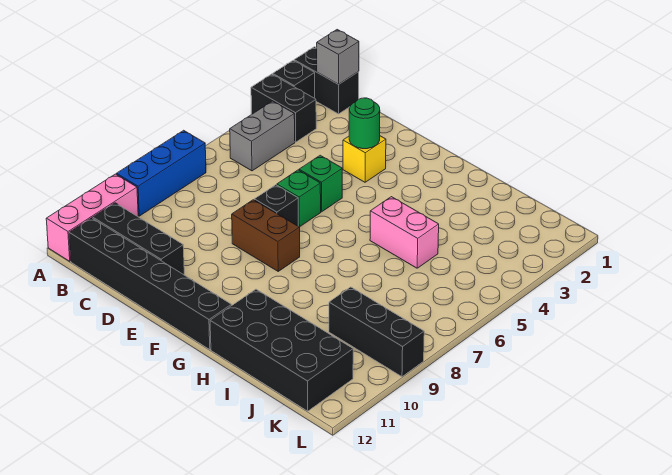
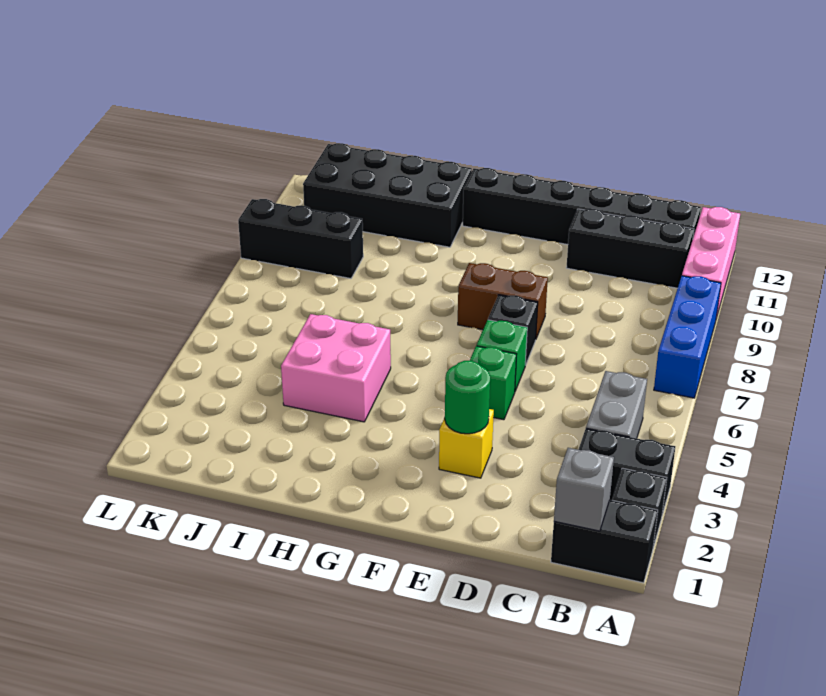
pink 1x2 brick [370,197,439,268] -> pink 2x2 brick [281,314,391,422]

